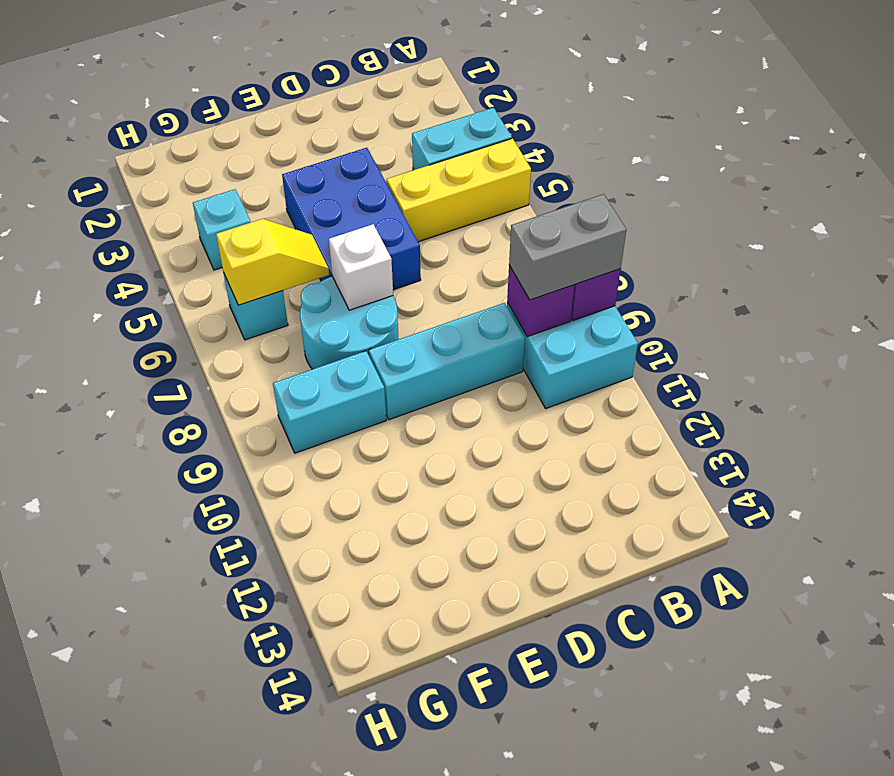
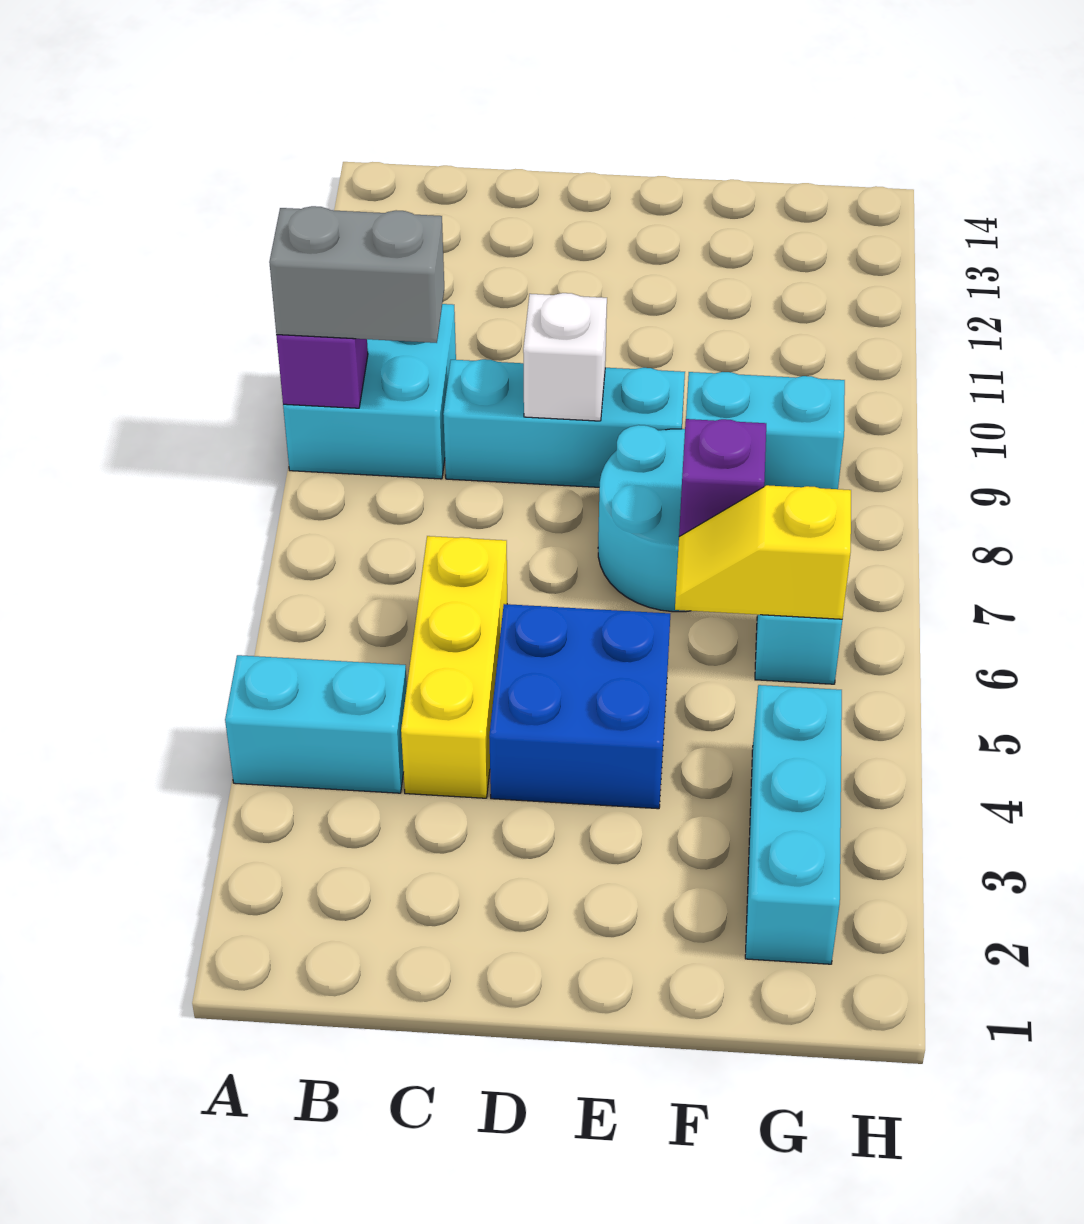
yellow 1x3 brick [386,138,531,242] -> yellow 1x3 brick turned to [401,536,507,798]
purple 1x1 brick [507,265,574,337] -> purple 1x1 brick moved to [679,419,766,537]
blue 2x3 brick [282,148,421,290] -> blue 2x2 brick [489,604,670,809]
white 1x1 brick [329,224,393,310] -> white 1x1 brick moved to [523,293,607,421]
cyan 1x1 brick [193,189,251,270] -> cyan 1x3 brick [745,685,842,964]

